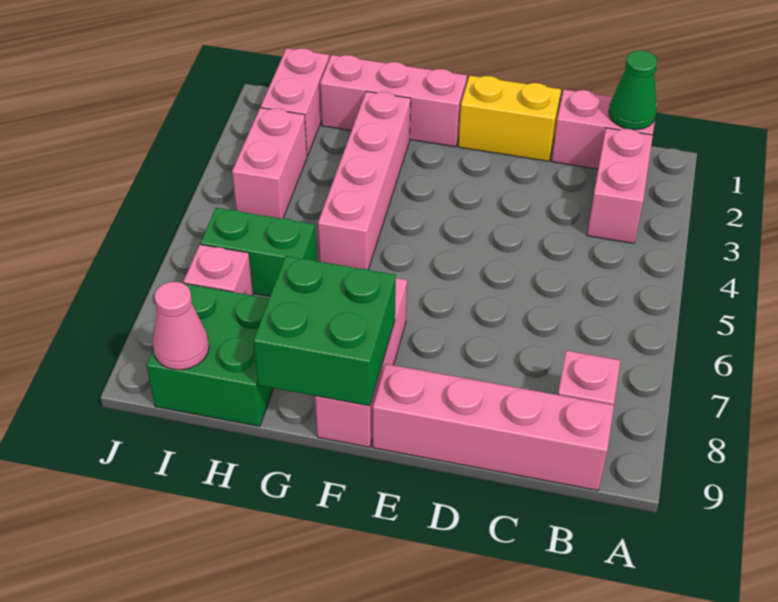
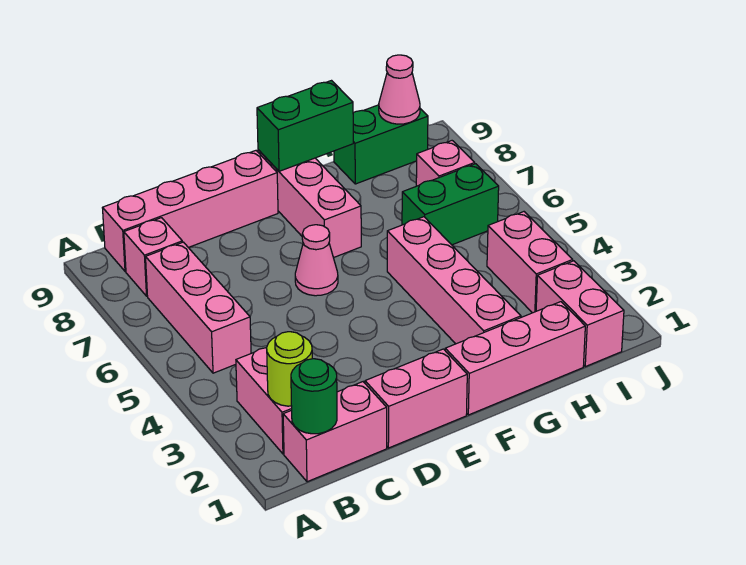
green 1x1 cone [609,50,657,130] -> green 1x1 round brick [291,359,337,434]
none -> lime 1x1 round brick [266,332,312,406]
none -> pink 1x3 brick [146,242,251,373]
yellow 1x2 brick [458,76,561,161] -> pink 1x2 brick [365,349,467,448]
none -> pink 1x1 cone [295,225,338,296]
green 2x2 brick [254,256,396,406] -> green 1x2 brick [257,81,353,171]
green 2x2 brick [147,283,273,426] -> green 1x2 brick [334,105,428,184]

